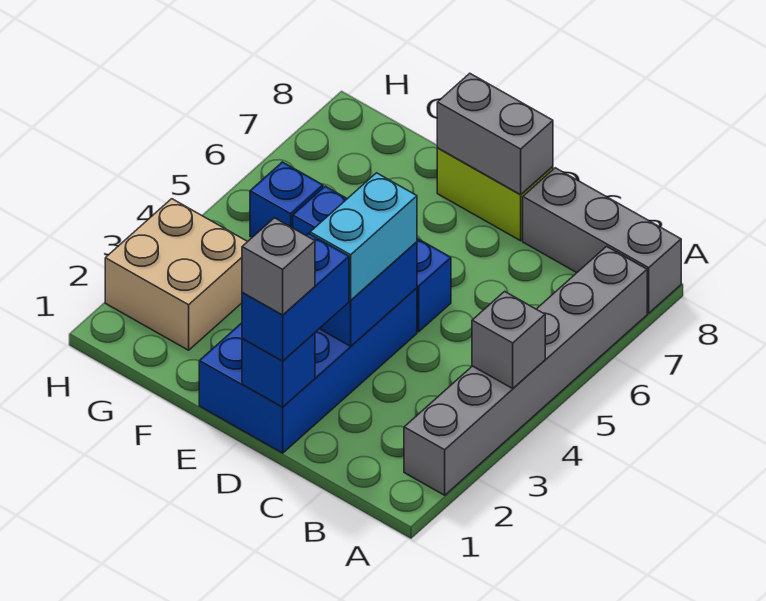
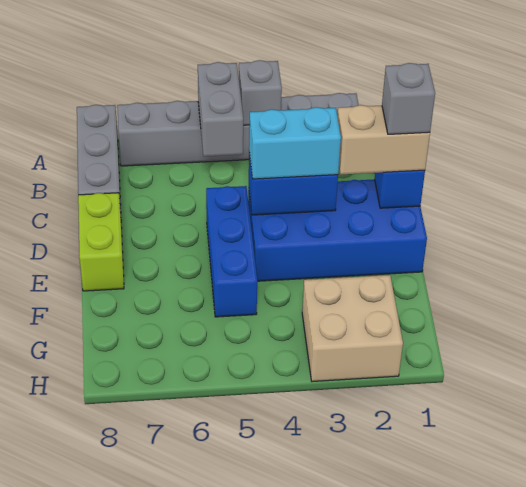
blue 1x2 brick [242,234,349,361] -> tan 1x2 brick [337,105,430,174]
grey 1x2 brick [437,73,553,195] -> grey 1x2 brick moved to [198,62,244,156]
blue 1x1 brick [250,162,323,237] -> none

